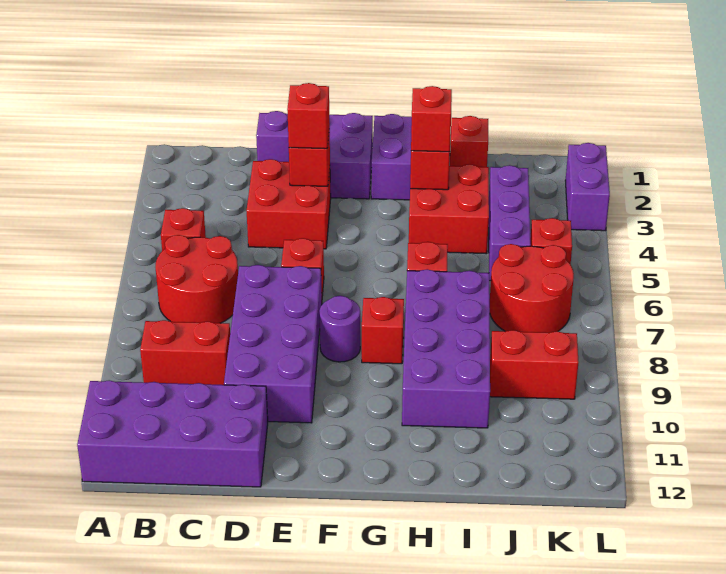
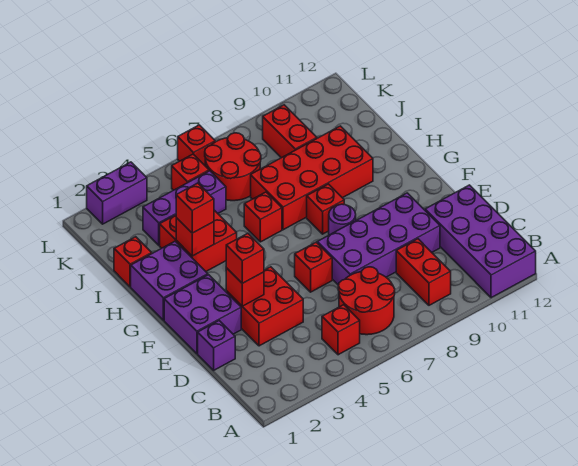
purple 2x4 brick [402,269,490,428] -> red 2x4 brick [251,126,373,230]
none -> red 1x1 brick [178,125,215,165]

